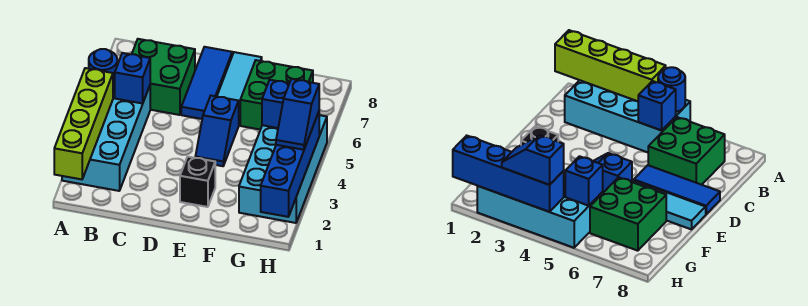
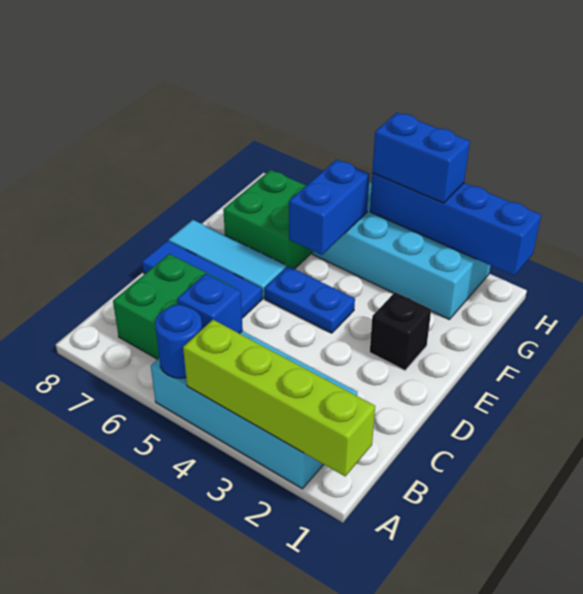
blue 1x2 slope [195,96,239,166] -> blue 1x2 plate [265,266,355,333]
blue 1x1 brick [262,80,289,128] -> blue 1x2 brick [289,160,370,255]
blue 1x2 slope [276,79,319,150] -> blue 1x2 brick [372,113,470,203]

